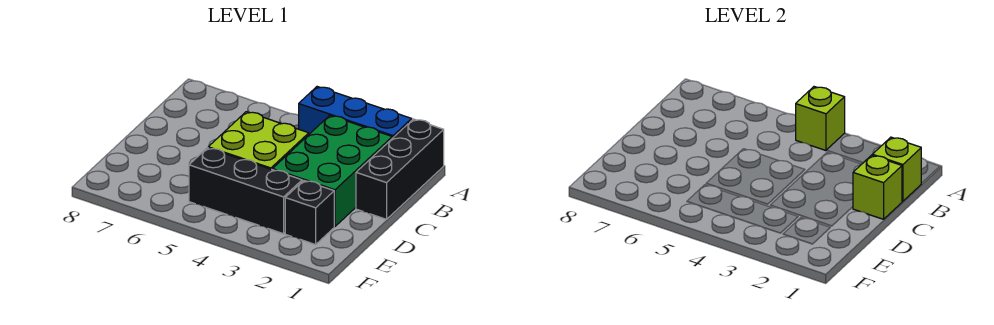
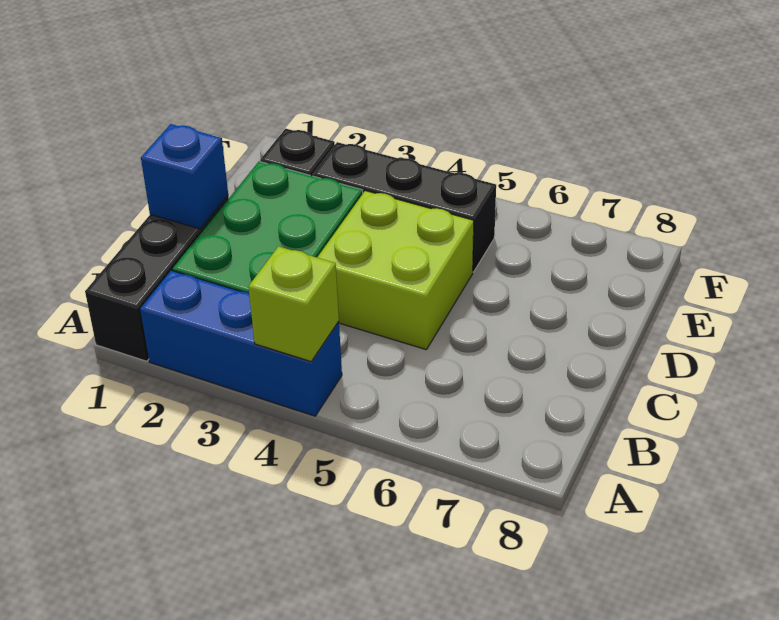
lime 1x1 brick [872,137,921,201] -> none
lime 1x1 brick [853,155,902,219] -> blue 1x1 brick [141,124,228,229]

